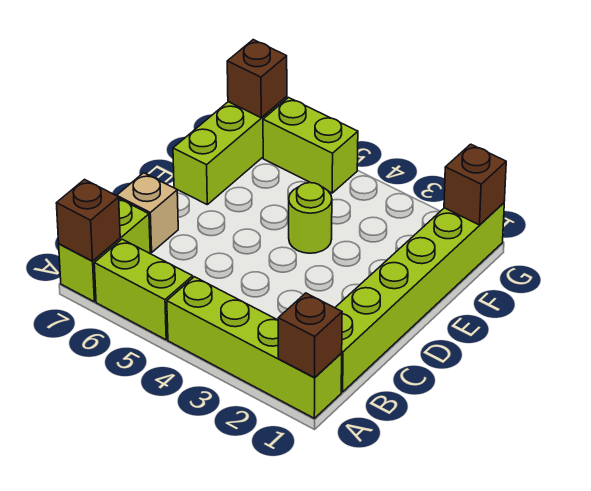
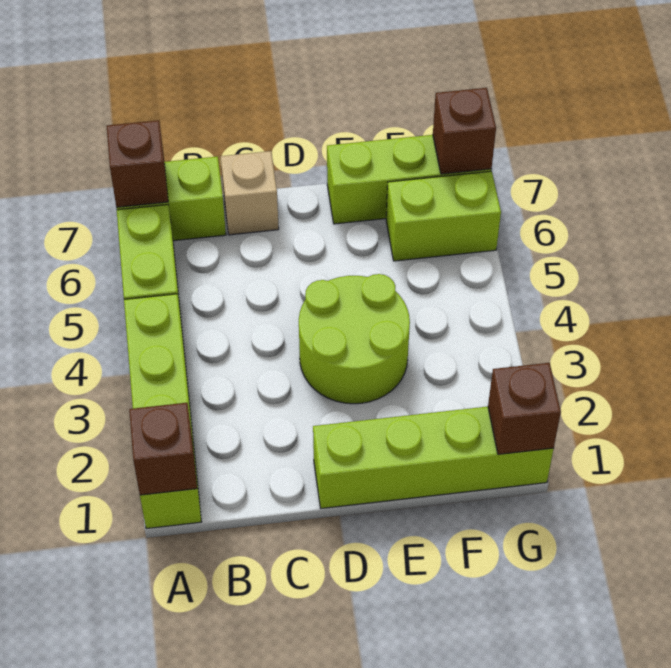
lime 1x6 brick [335,203,504,392] -> lime 1x4 brick [313,407,554,508]
lime 1x1 round brick [289,183,332,253] -> lime 2x2 round brick [299,274,410,404]
lime 1x2 brick [263,98,358,193] -> lime 1x2 brick turned to [386,171,501,261]

